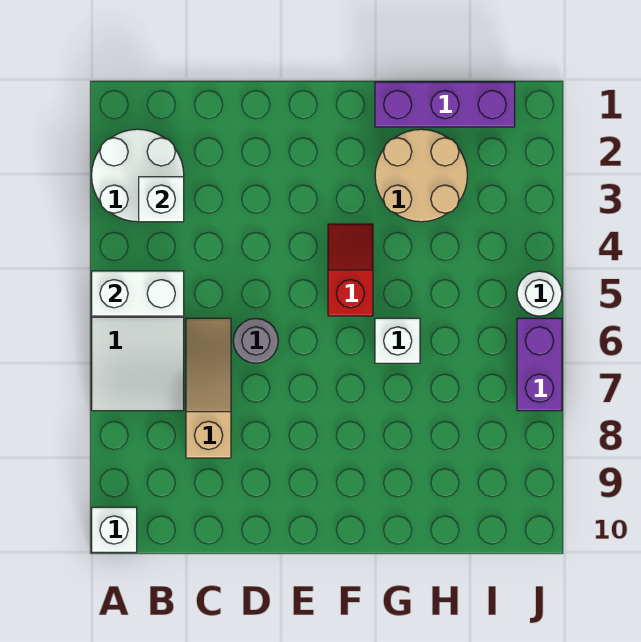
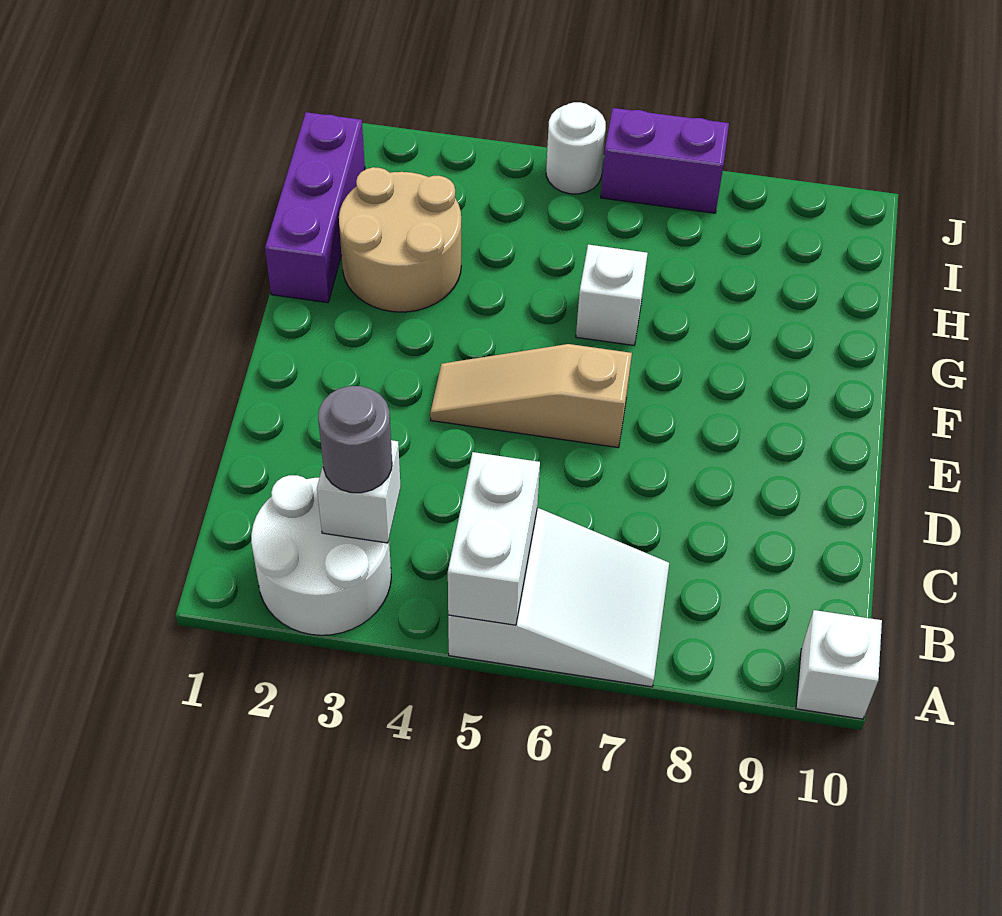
tan 1x3 slope [186,318,231,458] -> tan 1x3 slope moved to [430,344,632,448]
grey 1x1 round brick [233,318,278,363] -> grey 1x1 round brick moved to [318,386,392,493]
red 1x2 slope [328,224,373,316] -> none

